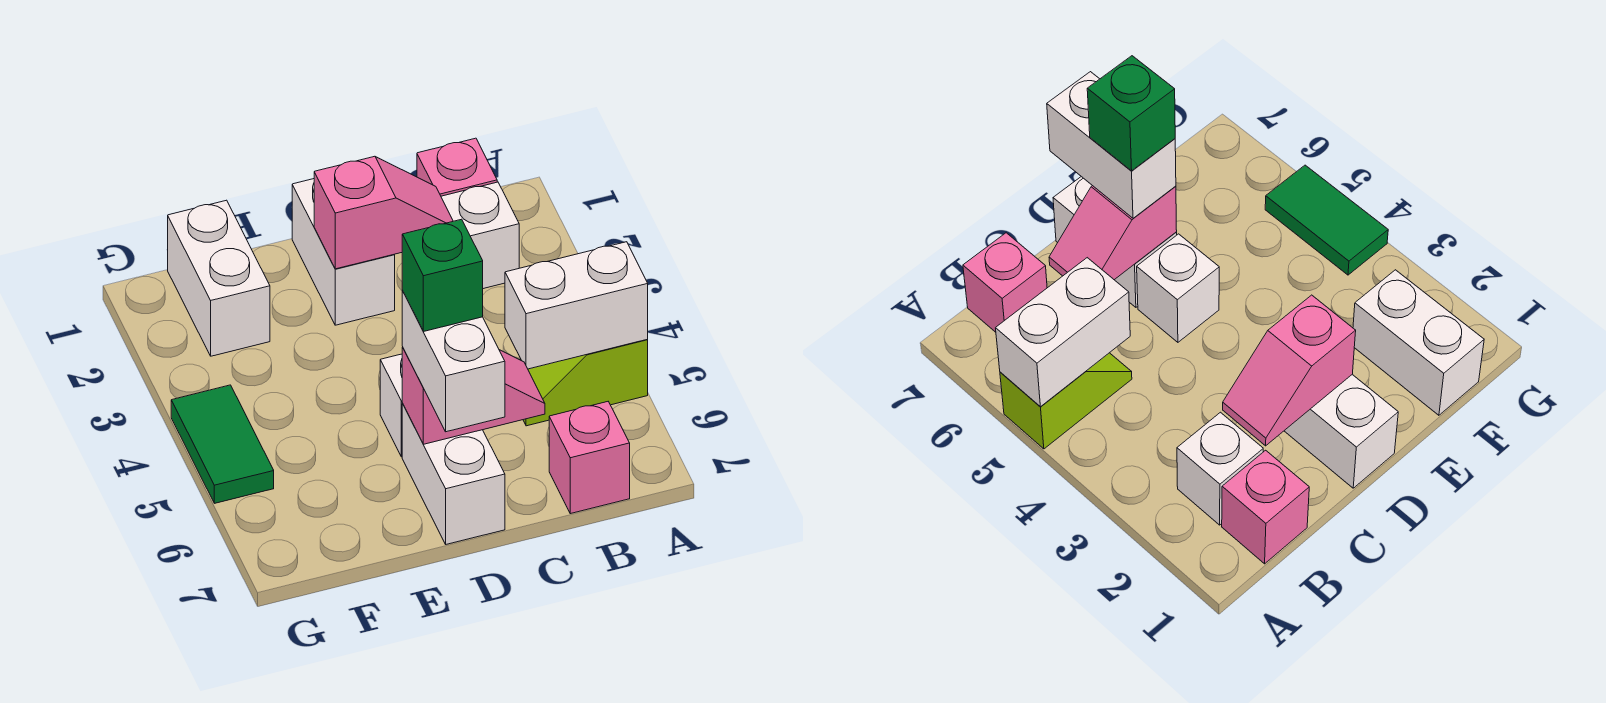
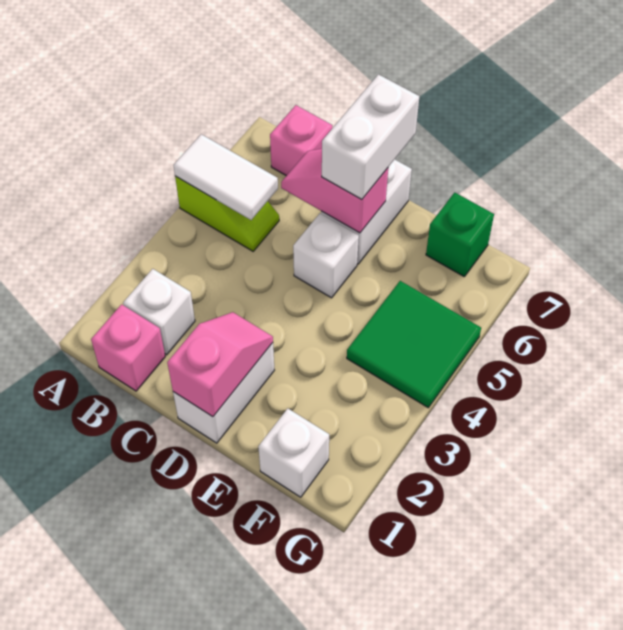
white 1x2 brick [505,242,648,369] -> white 1x2 tile [174,134,278,220]
pink 1x2 slope [314,156,453,269] -> pink 1x2 slope turned to [167,312,273,417]
green 1x1 brick [402,219,483,332] -> green 1x1 brick moved to [426,193,494,276]
white 1x2 brick [168,200,270,356] -> white 1x1 brick [258,409,329,497]
green 1x2 tile [171,385,274,503] -> green 2x2 tile [347,281,481,408]

